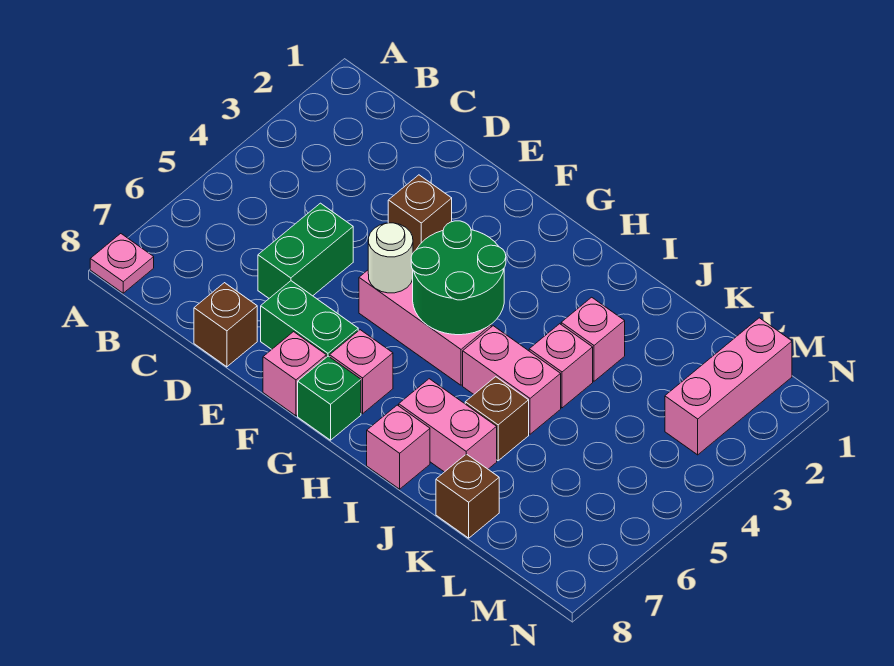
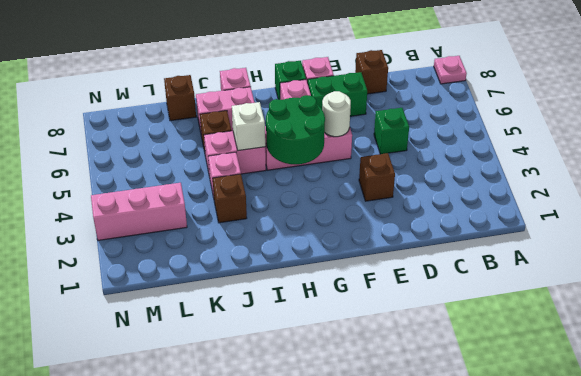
green 1x2 brick [258,203,353,298] -> green 1x1 brick [374,108,409,154]
none -> white 1x1 brick [232,102,265,151]
pink 1x1 brick [561,297,625,381] -> brown 1x1 brick [213,174,247,223]
pink 1x3 brick [665,318,792,455] -> pink 1x3 brick turned to [91,183,187,240]

